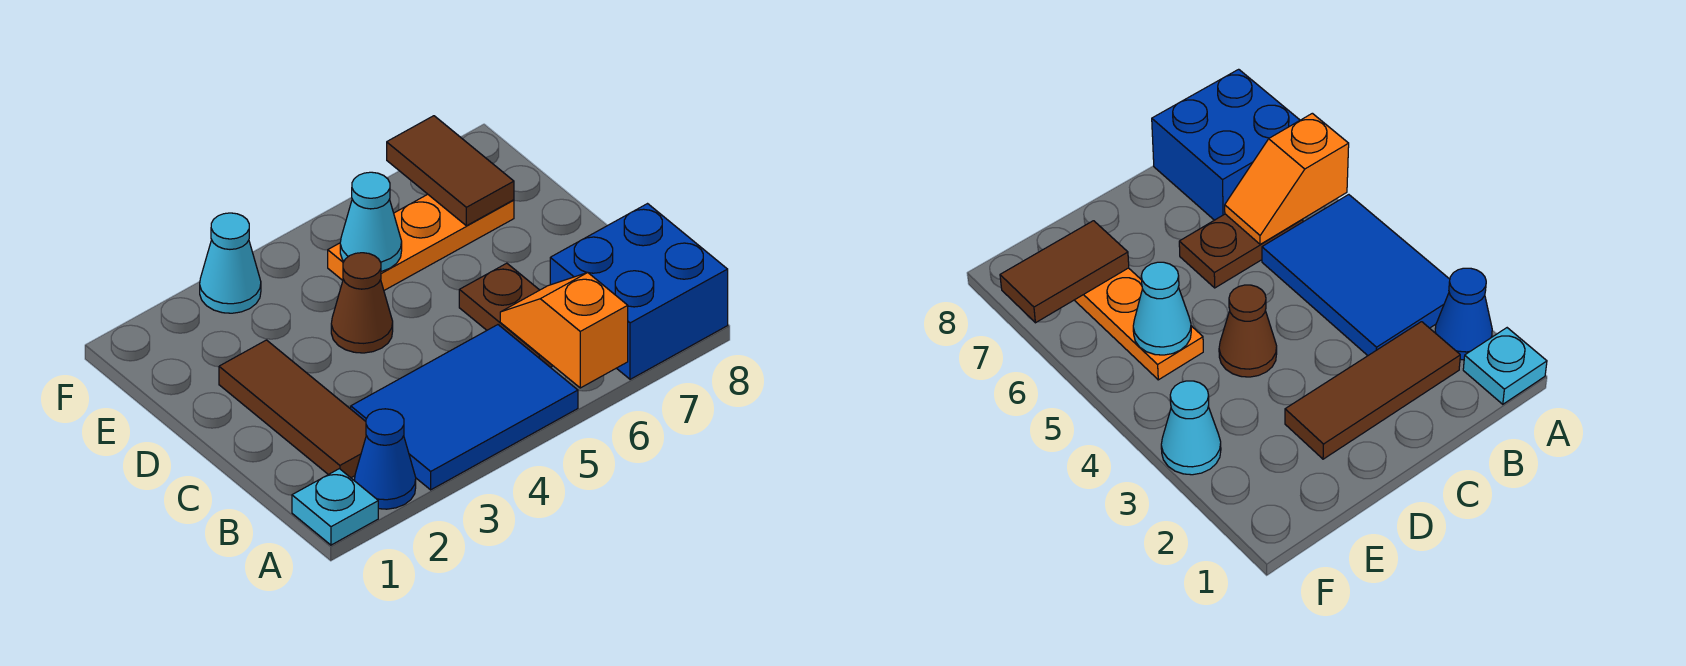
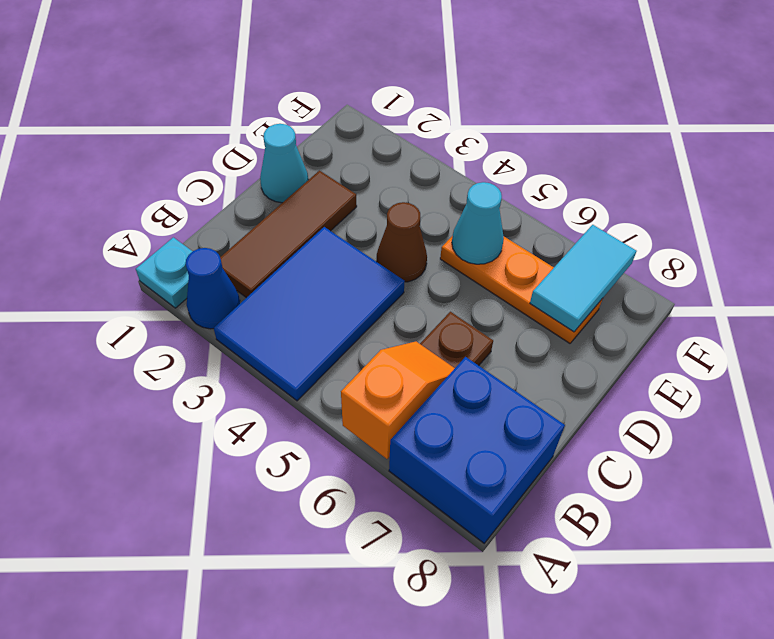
blue 2x3 tile [351,325,578,490] -> blue 2x3 tile turned to [214,227,405,401]
brown 1x2 tile [387,116,514,226] -> cyan 1x2 tile [530,225,636,332]
cyan 1x1 cone [200,213,261,313] -> cyan 1x1 cone moved to [260,124,308,203]

